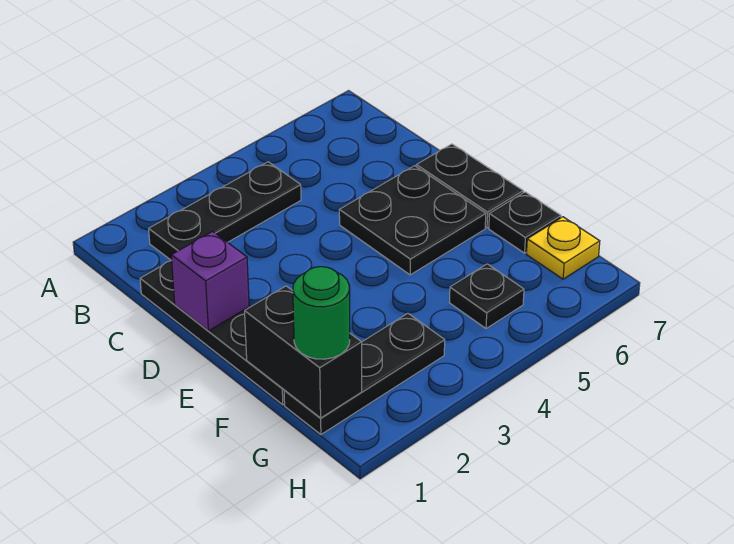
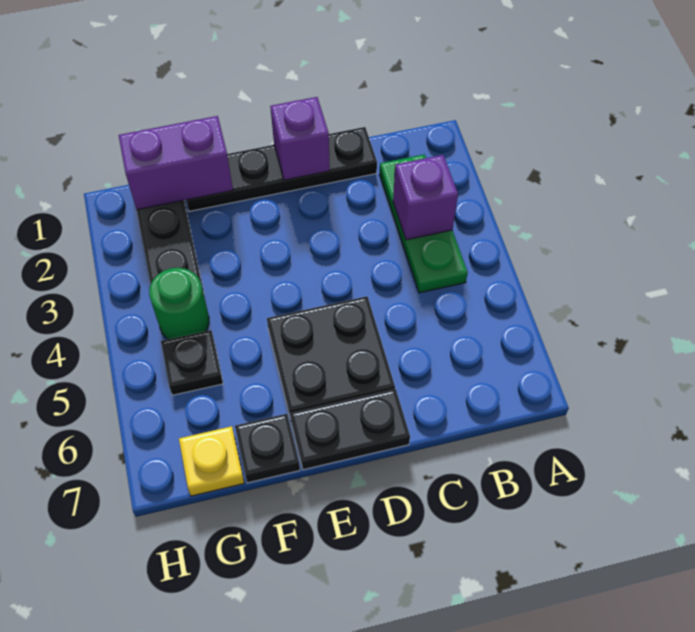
black 1x3 plate [149,162,301,260] -> green 1x3 plate [379,154,468,293]
none -> purple 1x1 brick [393,155,458,240]
black 1x2 brick [245,286,362,418] -> purple 1x2 brick [119,116,233,210]
green 1x1 round brick [293,267,350,359] -> green 1x1 round brick moved to [149,268,209,339]

